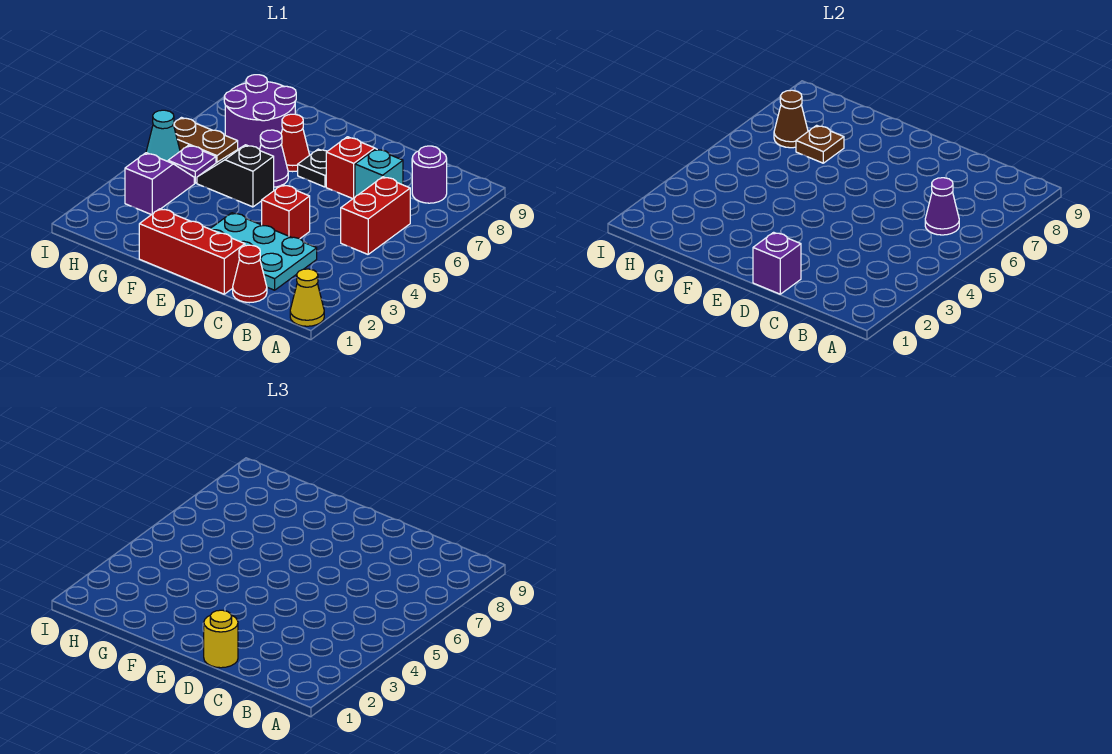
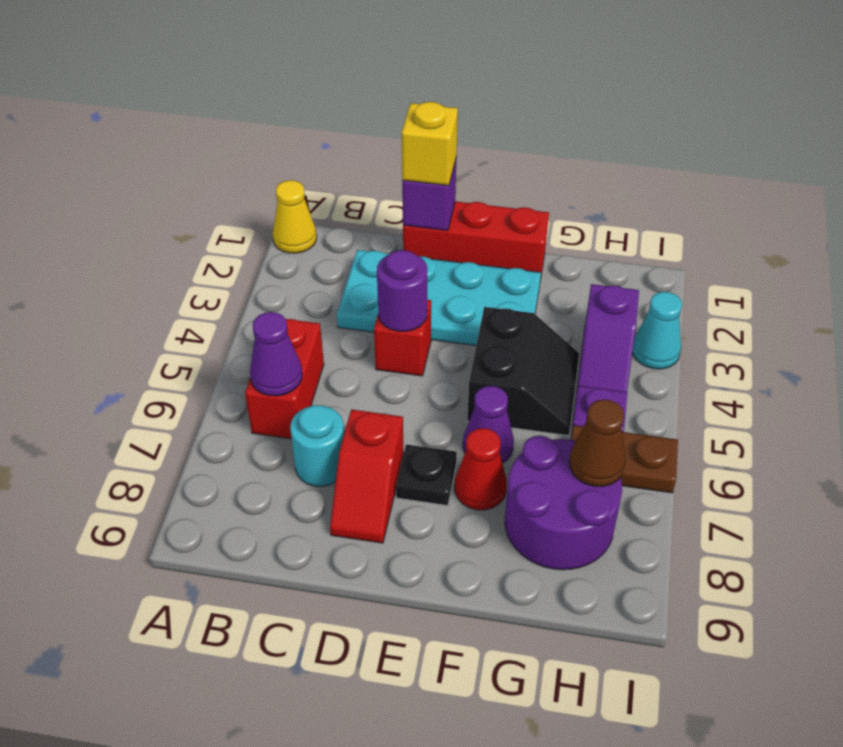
purple 1x1 round brick [412,146,447,203] -> purple 1x1 round brick moved to [377,250,427,331]
red 1x1 cone [233,245,267,303] -> none
cyan 2x3 plate [210,213,317,290] -> cyan 2x4 plate [337,250,541,345]
cyan 1x1 brick [355,149,403,197] -> cyan 1x1 round brick [290,405,344,486]
yellow 1x1 round brick [204,610,238,668] -> yellow 1x1 brick [402,102,458,186]
black 1x2 slope [197,145,274,207] -> black 2x2 slope [467,307,579,436]
brown 1x1 plate [796,125,844,163] -> none
cyan 1x1 cone [146,110,180,161] -> cyan 1x1 cone moved to [633,292,682,369]

